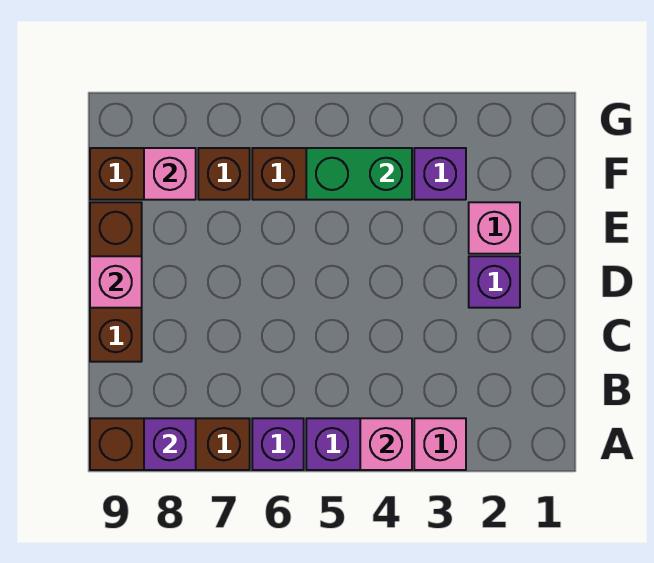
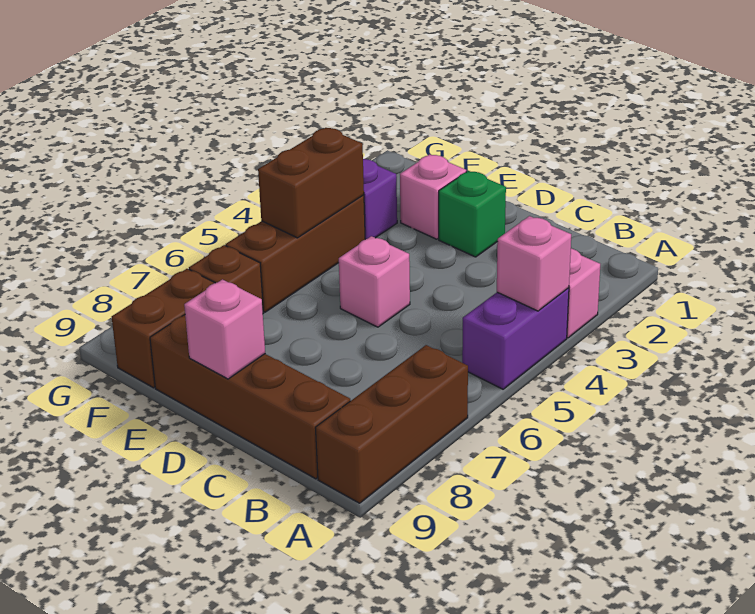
purple 1x1 brick [252,418,304,470] -> none
purple 1x1 brick [144,418,196,470] -> none
brown 1x3 brick [90,202,142,362] -> brown 1x4 brick [150,315,350,479]
purple 1x1 brick [469,256,520,308] -> green 1x1 brick [439,171,506,257]
green 1x2 brick [306,148,412,200] -> brown 1x2 brick [258,128,364,238]
pink 1x1 brick [144,148,196,200] -> pink 1x1 brick moved to [339,236,410,327]

